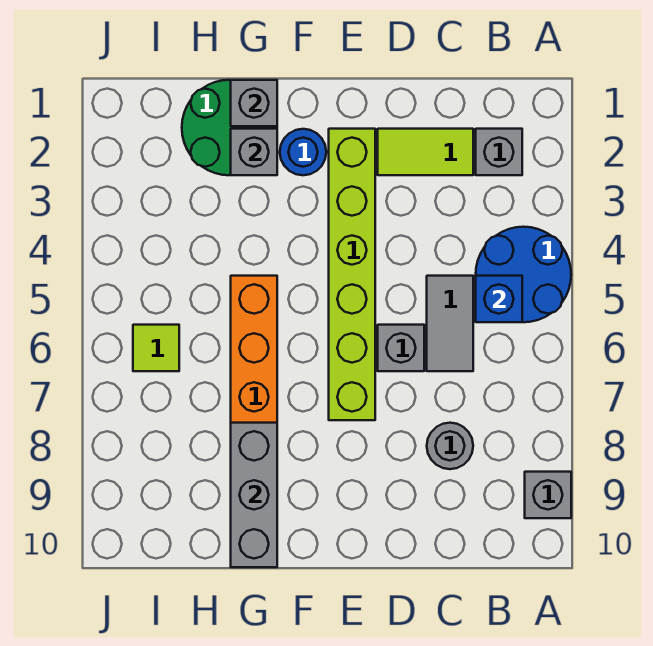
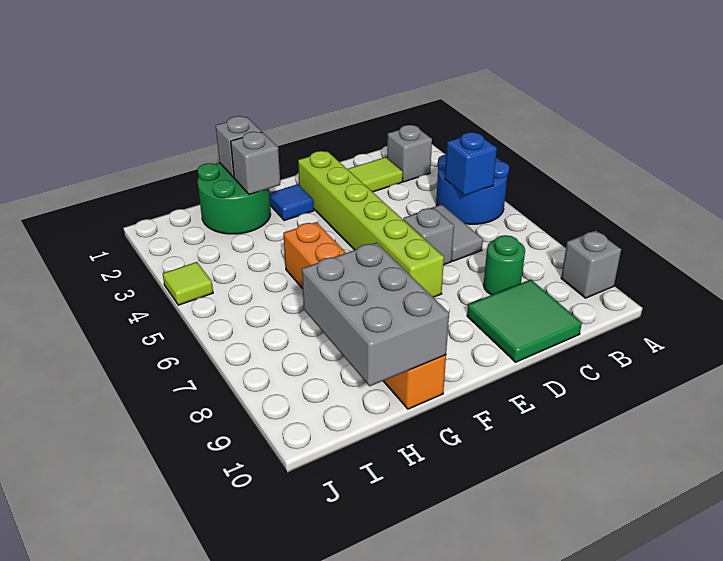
grey 1x1 round brick [427,423,473,469] -> green 1x1 round brick [483,235,525,295]
none -> green 2x2 tile [467,280,582,362]
blue 1x1 round brick [280,129,326,175] -> blue 1x1 tile [269,184,314,221]
grey 1x3 brick [231,423,277,567] -> grey 2x3 brick [302,243,449,386]
lime 1x1 tile [133,325,179,371] -> lime 1x1 tile moved to [163,262,213,305]

